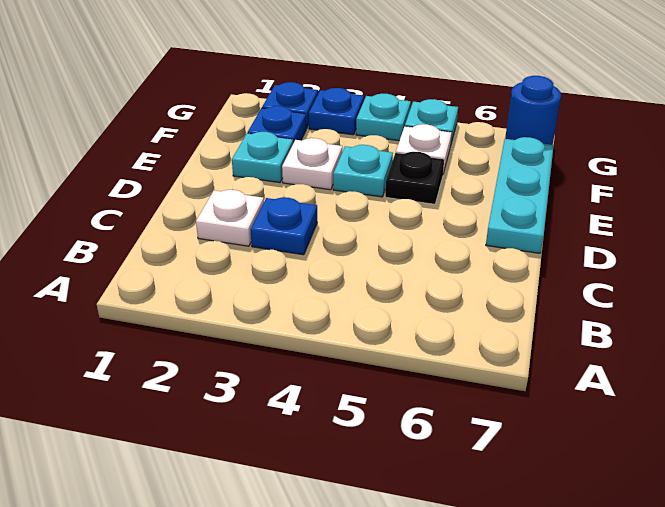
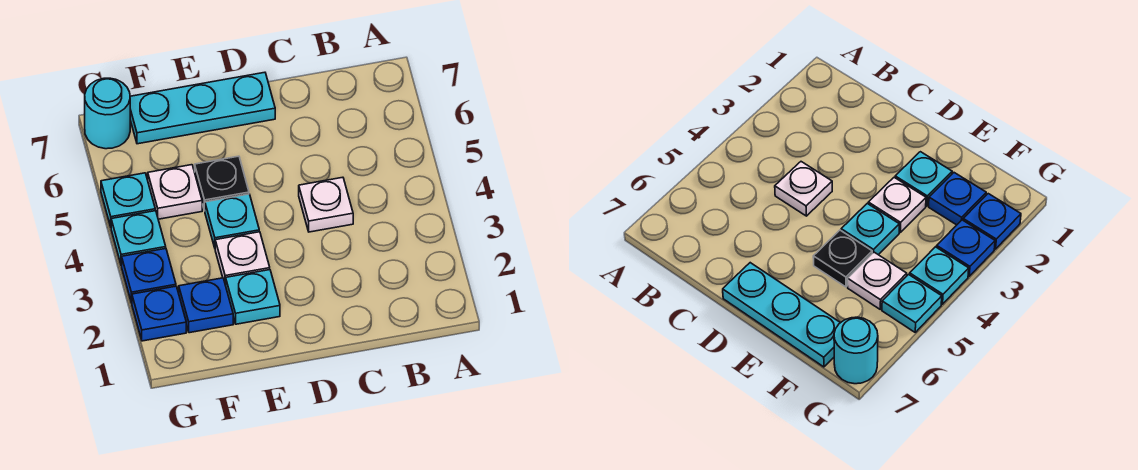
white 1x1 plate [196,190,264,246] -> white 1x1 plate moved to [299,177,353,232]
blue 1x1 plate [250,197,317,255] -> none
blue 1x1 round brick [505,76,561,145] -> cyan 1x1 round brick [85,78,130,149]

